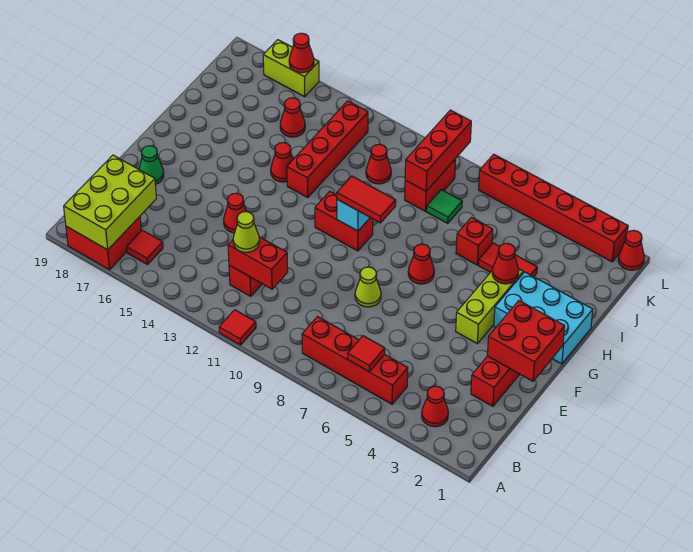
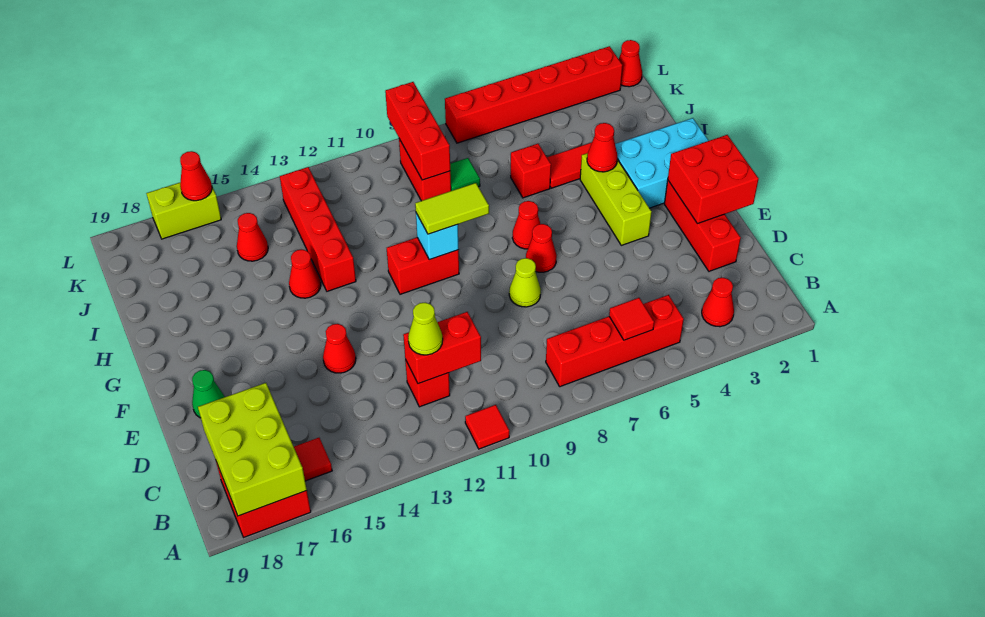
red 1x2 tile [337,176,396,223] -> lime 1x2 tile [415,183,489,234]
red 1x1 cone [366,144,391,184] -> red 1x1 cone moved to [526,224,557,272]

